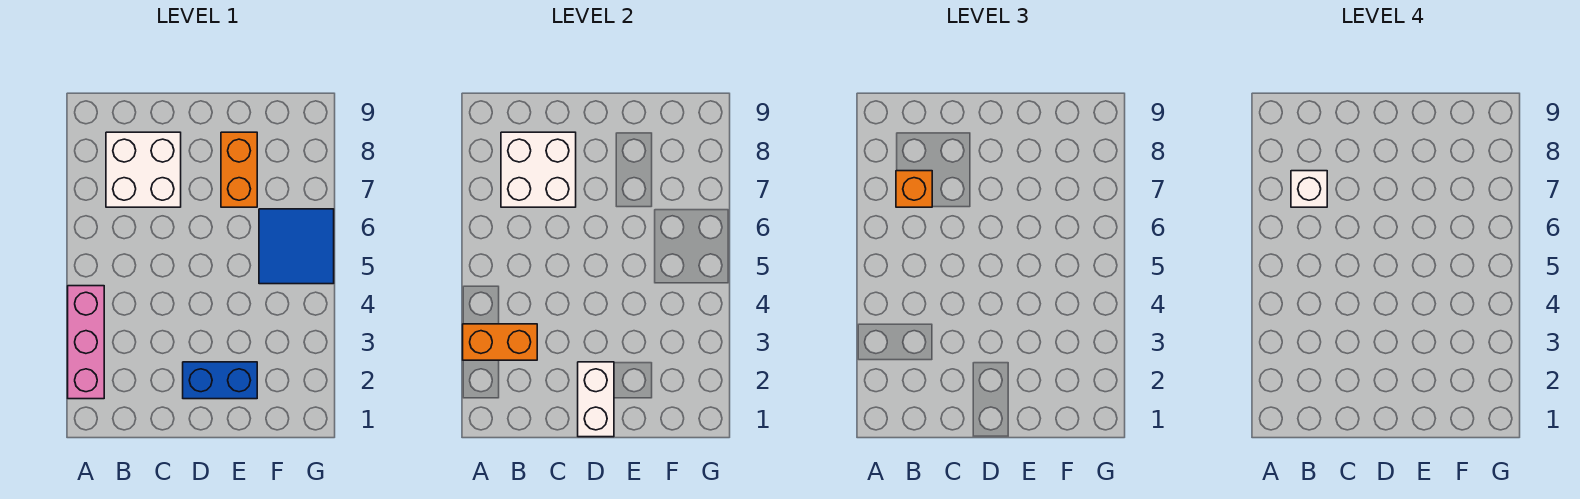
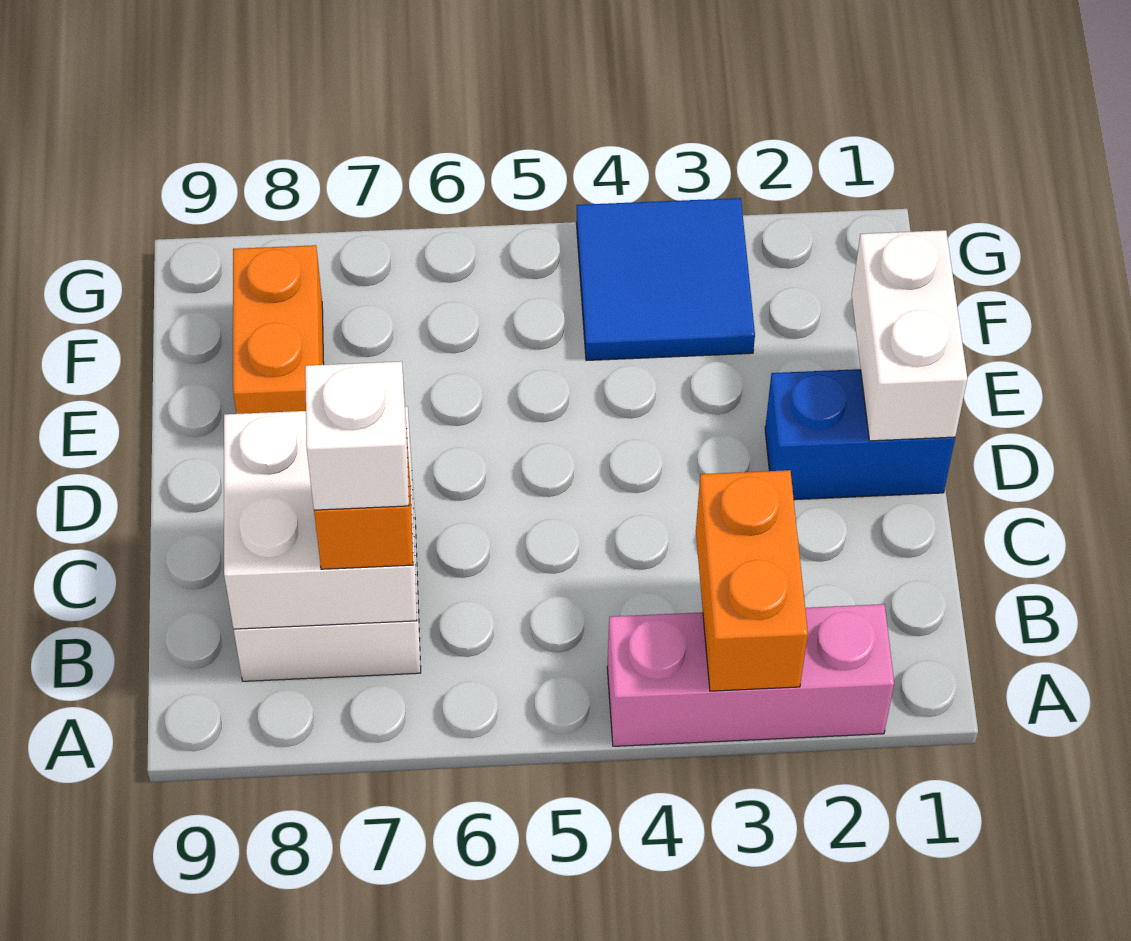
white 1x2 brick [578,362,614,437] -> white 1x2 brick turned to [852,230,967,441]
blue 1x2 brick [183,362,257,399] -> blue 1x2 brick turned to [765,369,955,500]
orange 1x2 brick [221,132,257,207] -> orange 1x2 brick turned to [233,245,324,414]
blue 2x2 tile [259,209,334,284] -> blue 2x2 tile moved to [576,198,755,360]

